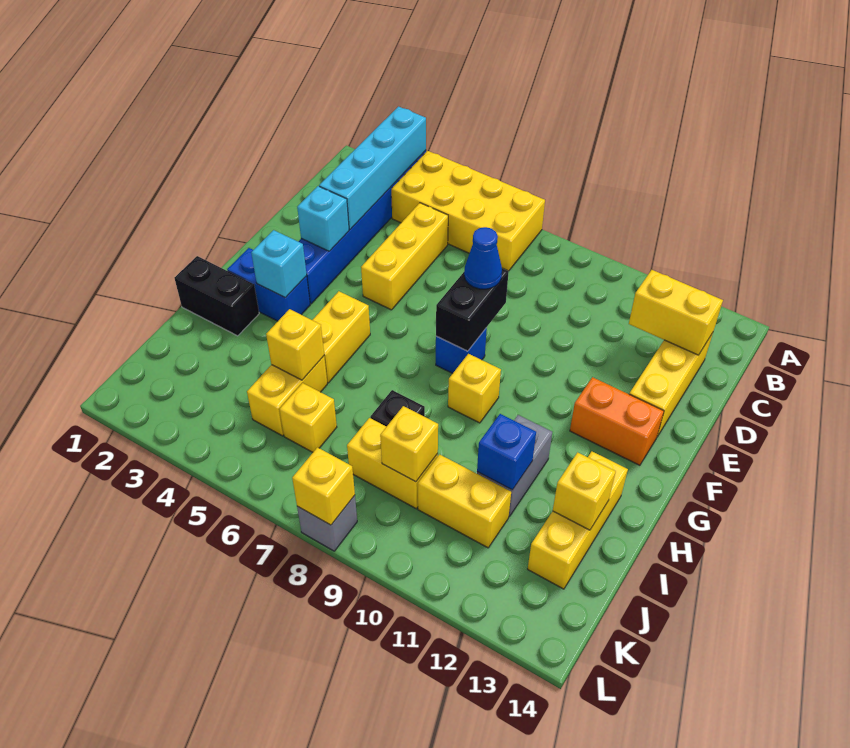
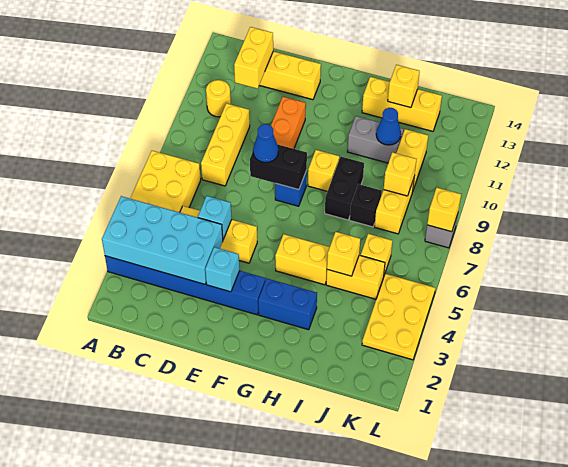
cyan 1x4 brick [319,107,426,229] -> cyan 2x4 brick [102,196,223,284]
none -> yellow 1x1 round brick [206,80,231,117]
none -> yellow 1x3 brick [201,103,250,186]
orange 1x2 brick [570,377,664,465] -> orange 1x2 brick moved to [271,97,306,149]
blue 1x2 brick [227,248,310,321] -> blue 1x2 brick turned to [258,279,317,330]
cyan 1x1 brick [251,230,307,298] -> cyan 1x1 brick moved to [198,196,232,239]
black 1x2 brick [174,256,259,336] -> black 1x2 brick moved to [325,157,364,220]
blue 1x1 brick [477,414,536,490] -> blue 1x1 cone [376,108,401,145]
none -> yellow 2x3 plate [362,274,435,360]

